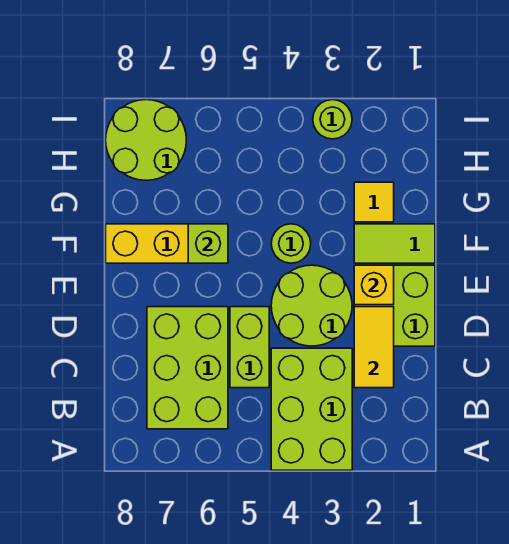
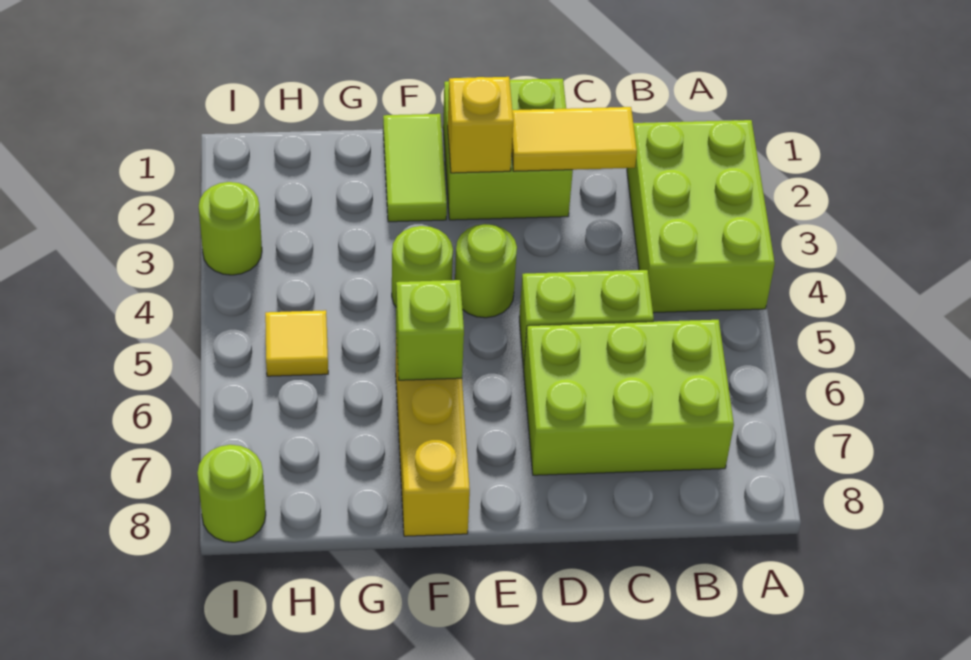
lime 2x3 brick [271,348,352,470] -> lime 2x3 brick turned to [627,120,775,313]
lime 2x2 round brick [271,265,352,346] -> lime 1x1 round brick [455,224,517,318]
yellow 1x1 tile [354,182,394,222] -> yellow 1x1 tile moved to [265,310,328,376]
lime 2x2 round brick [106,100,186,180] -> lime 1x1 round brick [197,445,266,542]

